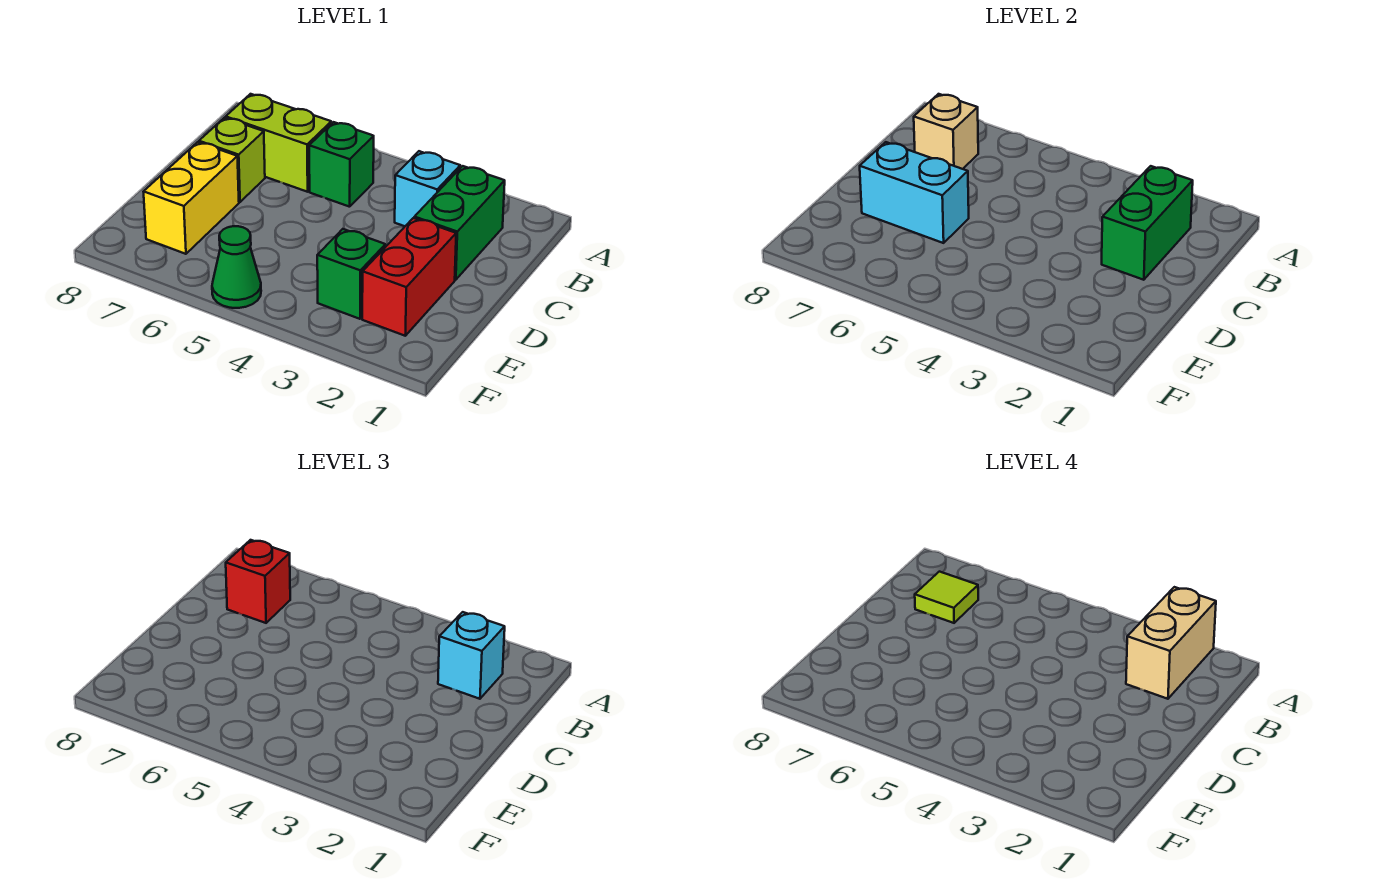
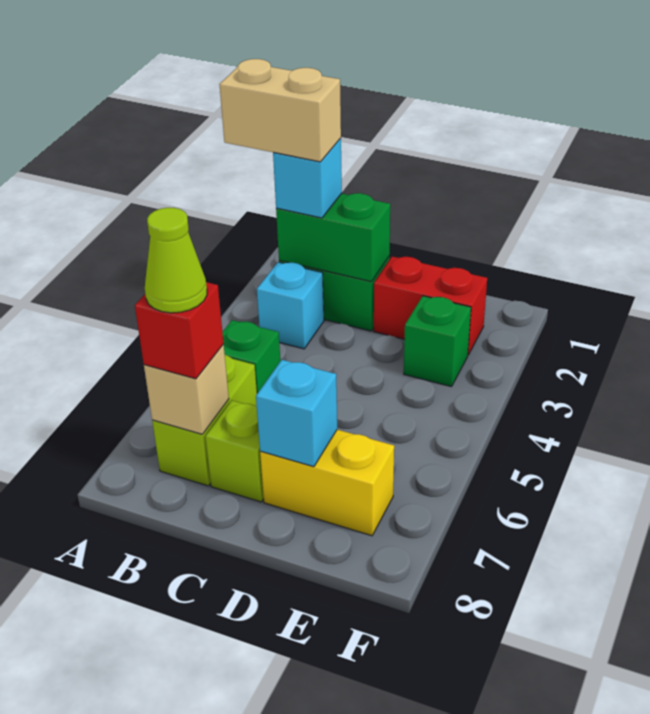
lime 1x1 tile [915,572,978,623] -> lime 1x1 cone [145,208,207,313]
cyan 1x2 brick [860,142,969,243] -> cyan 1x1 brick [256,360,337,467]
green 1x1 cone [212,226,261,308] -> none

